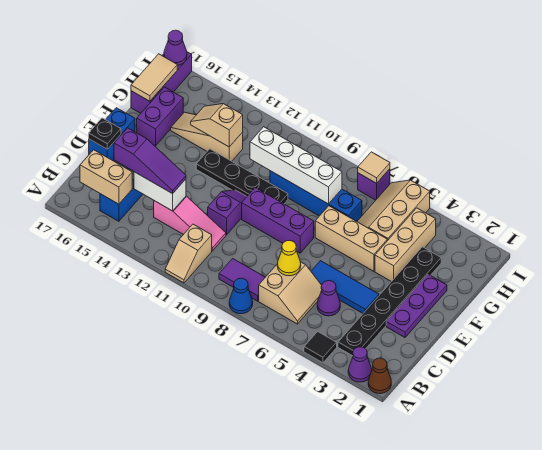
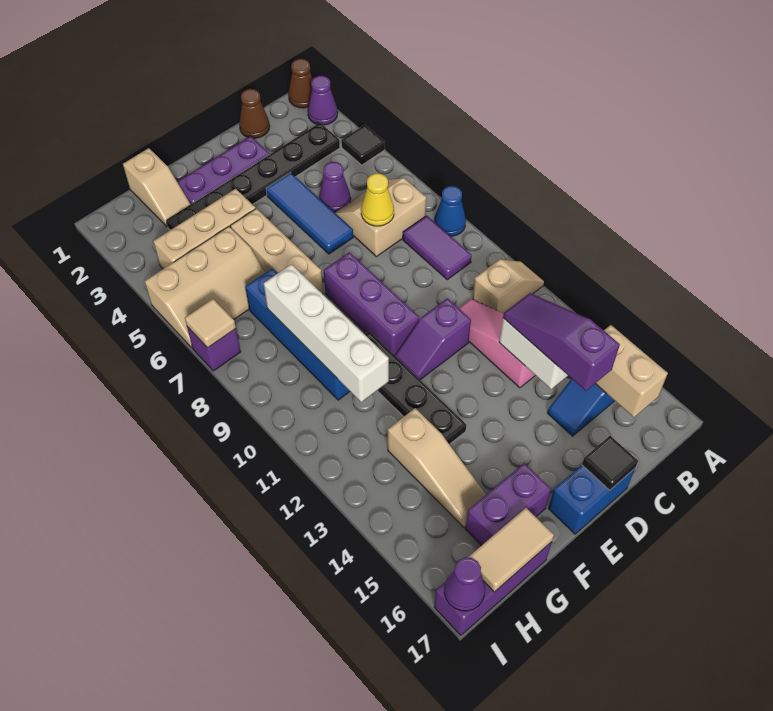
none -> brown 1x1 cone [239,89,270,138]
black 1x1 plate [89,118,121,149] -> black 1x1 tile [582,436,638,490]
tan 1x2 slope [191,104,243,147] -> tan 1x2 slope moved to [123,148,191,227]

